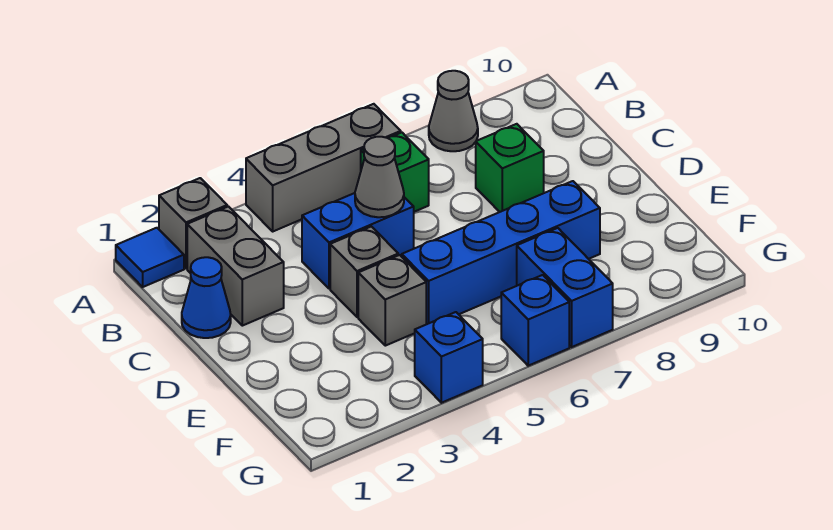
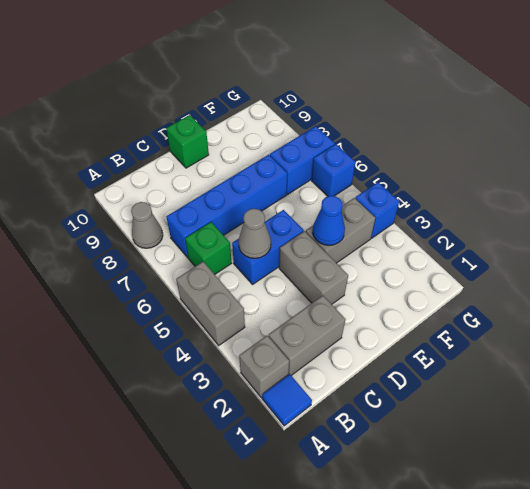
grey 1x3 brick [246,104,401,231] -> grey 1x2 brick [176,262,245,345]
blue 1x1 cone [182,257,231,338] -> blue 1x1 cone moved to [313,196,345,245]
blue 1x2 brick [302,193,414,289] -> blue 1x2 brick turned to [232,210,304,284]
green 1x1 brick [476,124,544,212] -> green 1x1 brick moved to [166,115,209,168]
grey 1x1 brick [330,226,398,317] -> grey 1x2 brick [279,231,348,304]
grey 1x1 brick [358,255,426,346] -> grey 1x2 brick [306,198,375,263]
blue 1x4 brick [402,181,600,324] -> blue 1x4 brick turned to [166,155,287,258]

